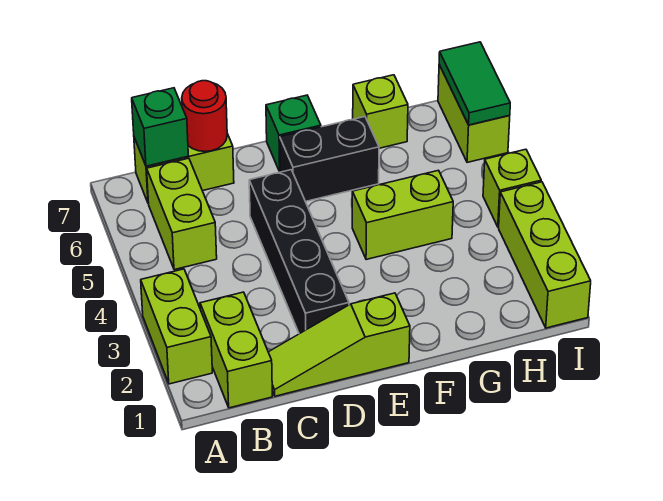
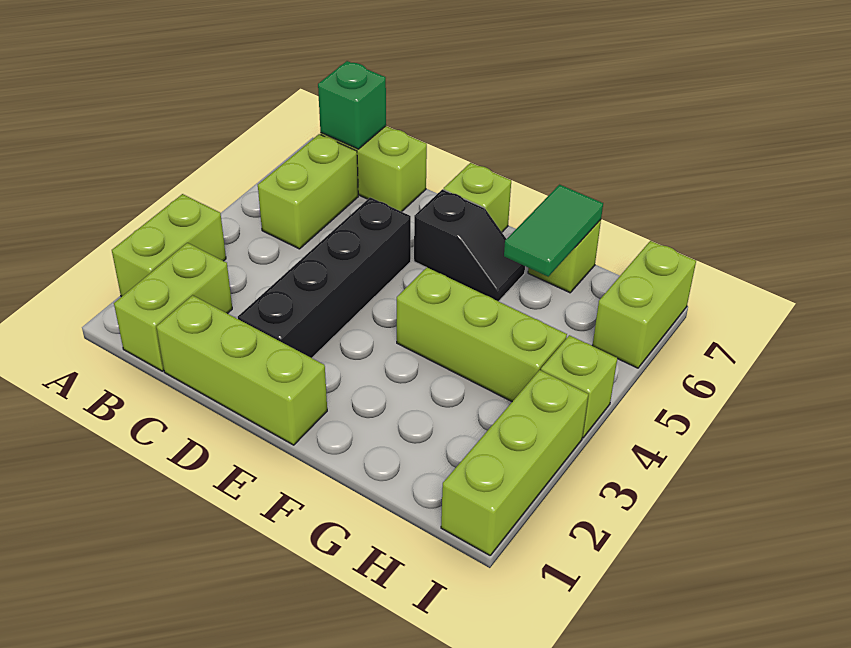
lime 1x3 slope [268,293,410,396] -> lime 1x3 brick [156,295,327,445]
red 1x1 round brick [182,81,227,151] -> none
black 1x2 brick [280,117,379,201] -> black 1x2 slope [414,189,525,301]
green 1x1 brick [266,95,321,172] -> lime 1x1 brick [444,163,511,232]
lime 1x2 brick [352,170,453,260] -> lime 1x3 brick [397,268,567,402]
green 1x2 tile [439,42,510,125] -> green 1x2 tile moved to [504,185,603,276]

